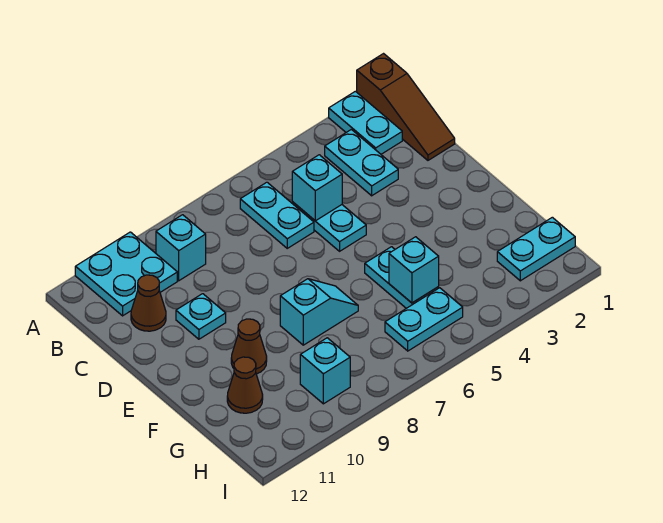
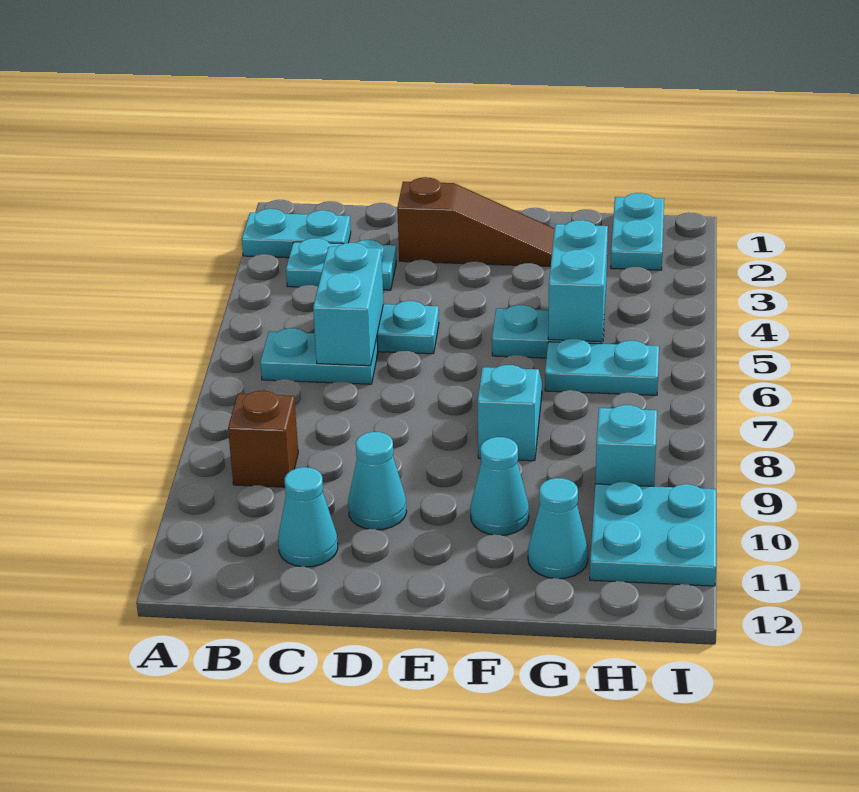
brown 1x3 slope [357,54,455,160] -> brown 1x3 slope moved to [397,177,555,266]
cyan 2x2 plate [75,232,177,316] -> cyan 2x2 plate moved to [590,482,716,586]
cyan 1x1 brick [156,215,206,281] -> brown 1x1 brick [228,391,298,487]
cyan 1x1 brick [292,155,342,221] -> cyan 1x2 brick [313,243,384,366]
brown 1x1 cone [131,275,166,331] -> cyan 1x1 cone [278,467,338,567]
cyan 1x1 plate [176,294,226,339] -> cyan 1x1 cone [348,432,407,530]
brown 1x1 cone [231,319,267,374] -> cyan 1x1 cone [470,437,529,535]
cyan 1x1 brick [389,237,439,303] -> cyan 1x2 brick [548,220,608,342]
brown 1x1 cone [227,357,263,413] -> cyan 1x1 cone [528,478,588,579]
cyan 1x2 plate [385,288,463,351] -> cyan 1x2 plate turned to [545,339,659,395]

